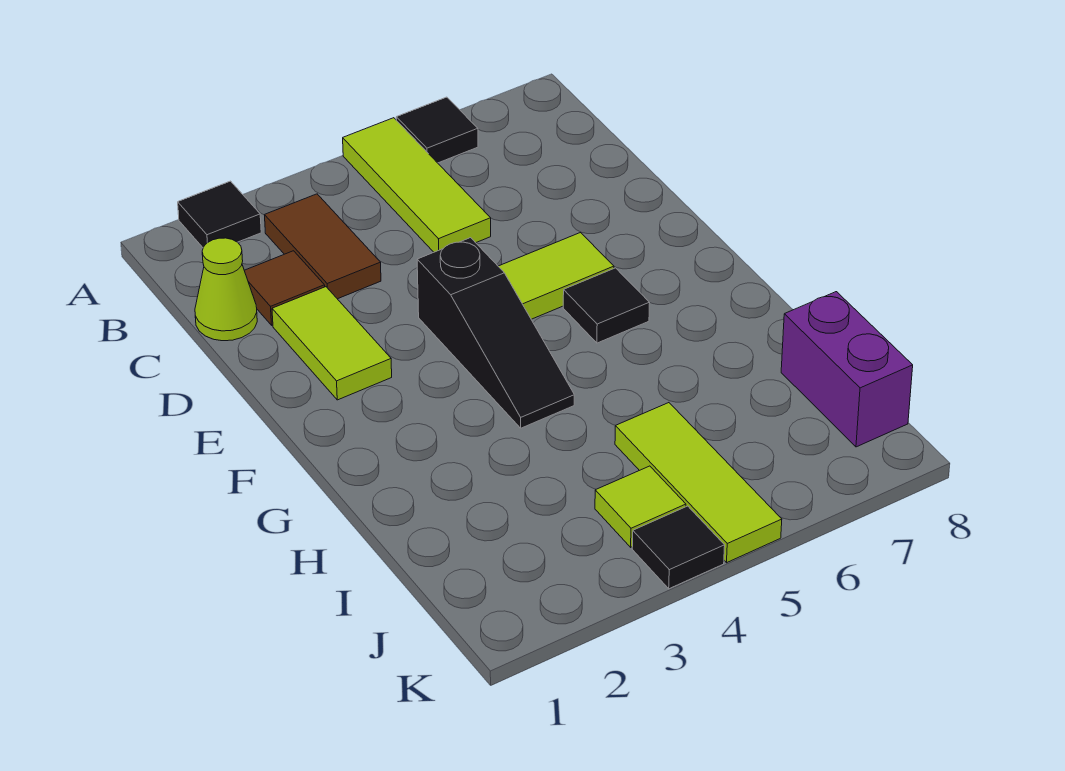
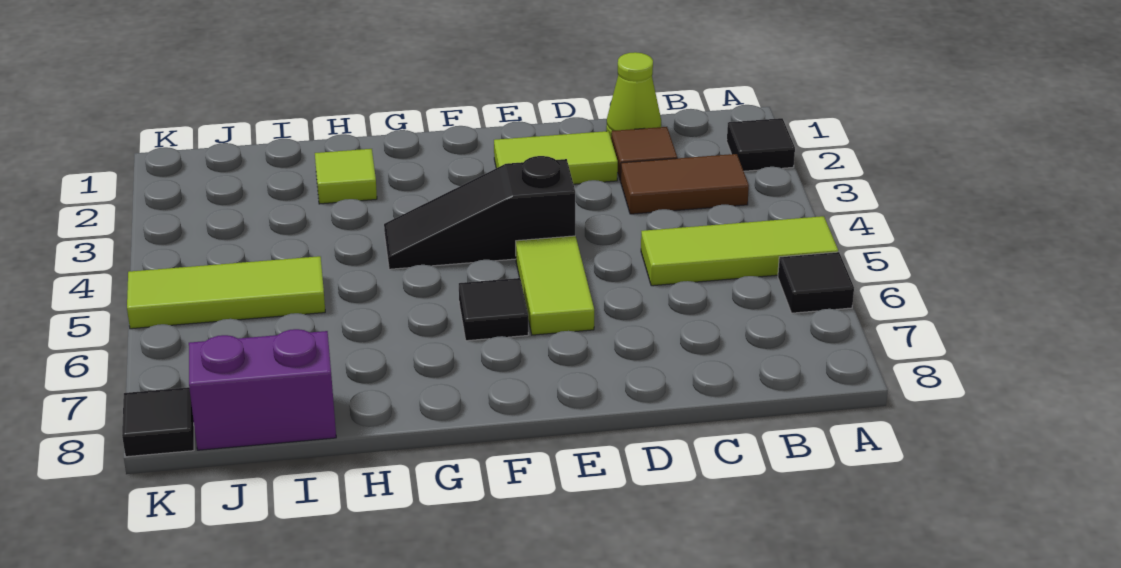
lime 1x1 tile [595,466,686,547] -> lime 1x1 tile moved to [315,149,377,204]
black 1x1 tile [632,506,725,589] -> black 1x1 tile moved to [122,387,194,457]

